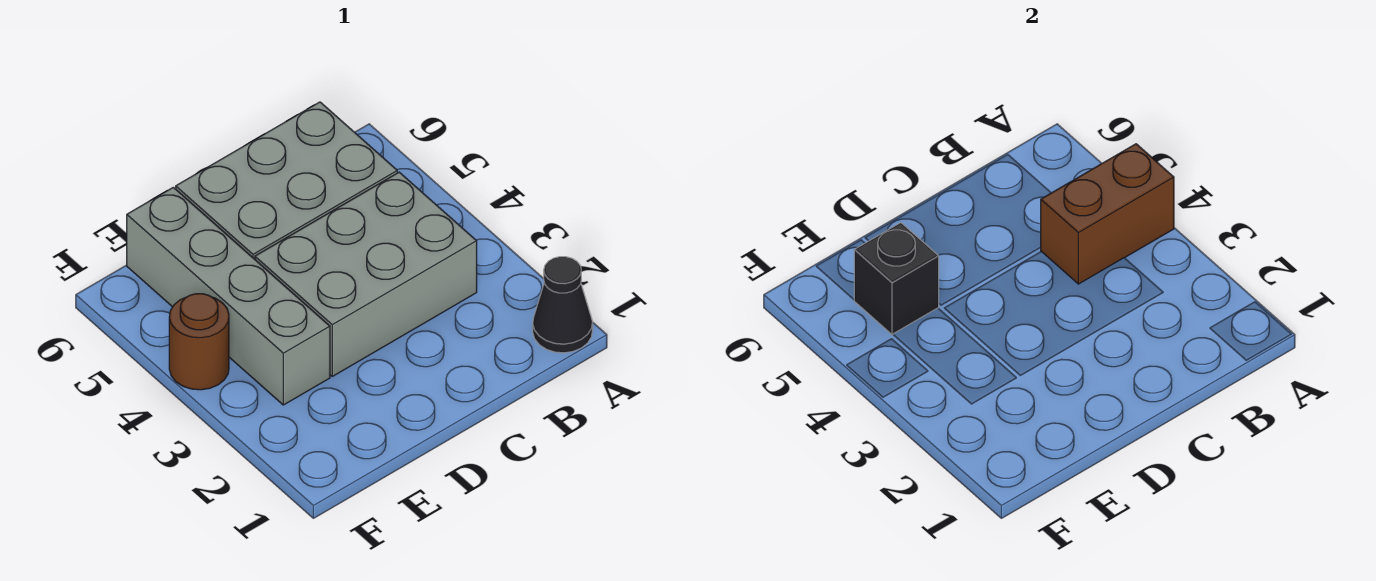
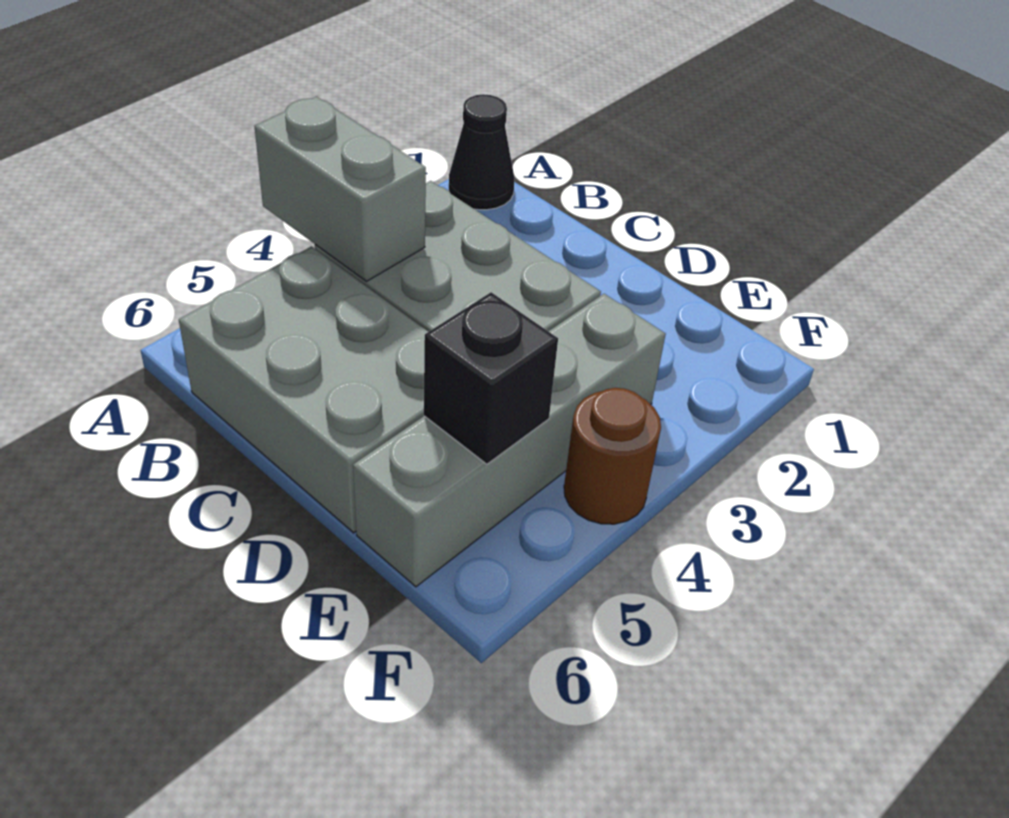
brown 1x2 brick [1041,144,1174,284] -> grey 1x2 brick [254,97,426,281]

